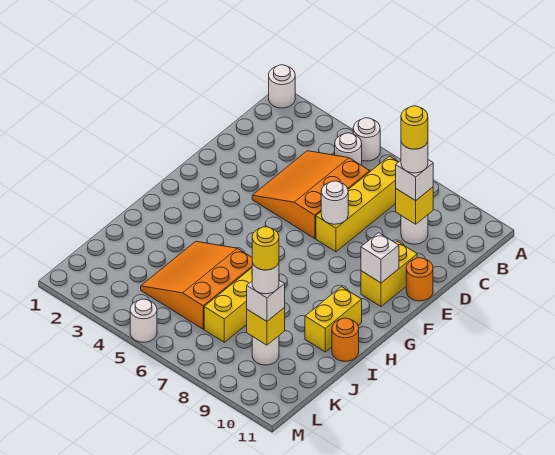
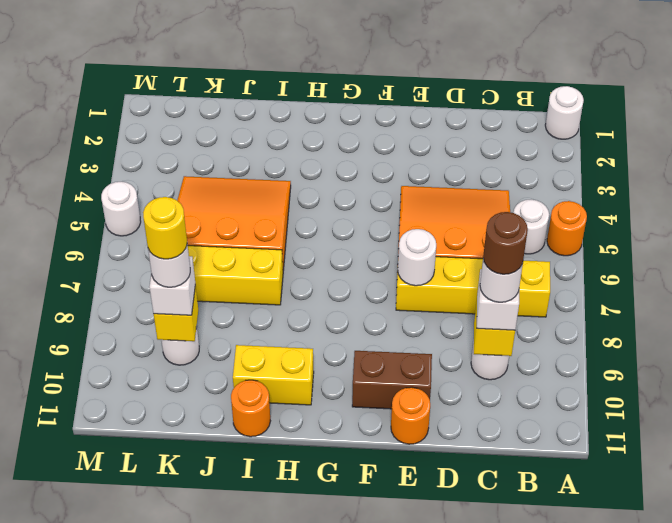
white 1x1 round brick [353,118,380,161] -> orange 1x1 round brick [547,201,587,256]
yellow 1x1 round brick [401,106,428,149] -> brown 1x1 round brick [483,212,528,274]
yellow 1x2 brick [361,241,417,307] -> brown 1x2 brick [352,351,432,409]
white 1x1 brick [361,233,399,283] -> none

